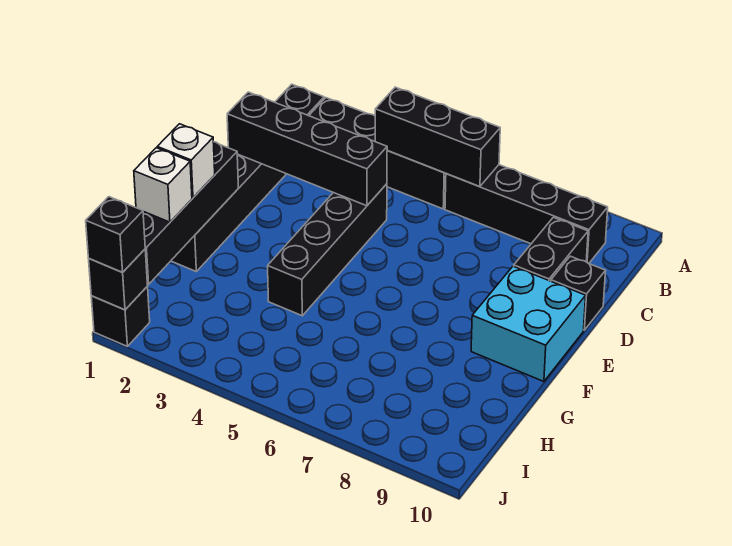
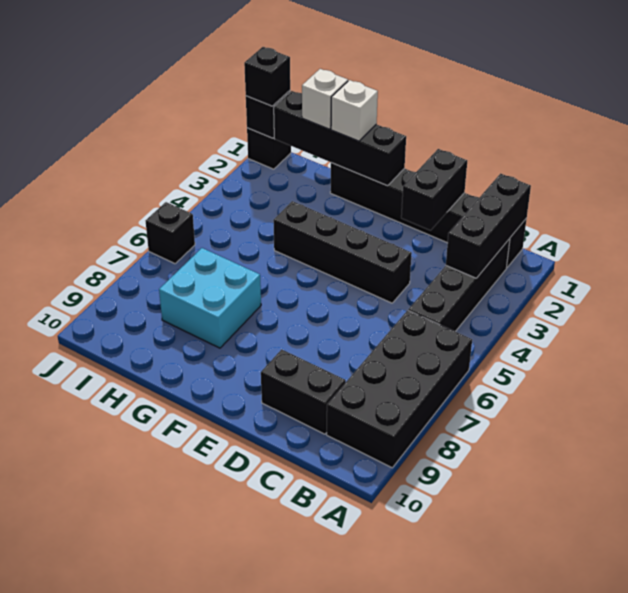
black 1x3 brick [375,87,500,186] -> black 1x3 brick moved to [446,174,531,278]
black 1x4 brick [445,165,608,264] -> black 2x4 brick [327,310,472,468]
black 1x4 brick [227,92,387,206] -> black 1x2 brick [401,149,467,230]
black 1x1 brick [551,256,606,330] -> black 1x1 brick moved to [146,202,195,264]
cyan 2x2 brick [471,266,586,381] -> cyan 2x2 brick moved to [159,248,261,348]

